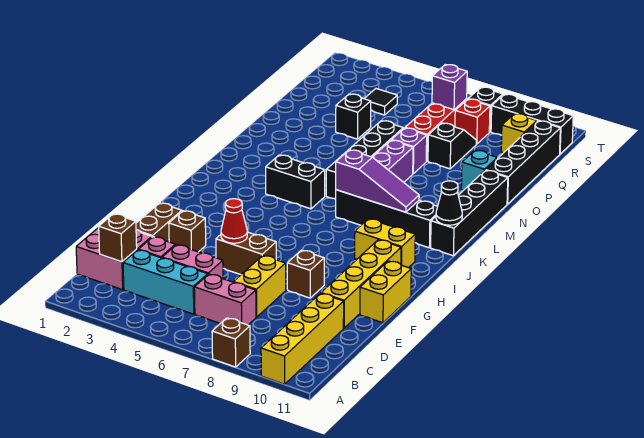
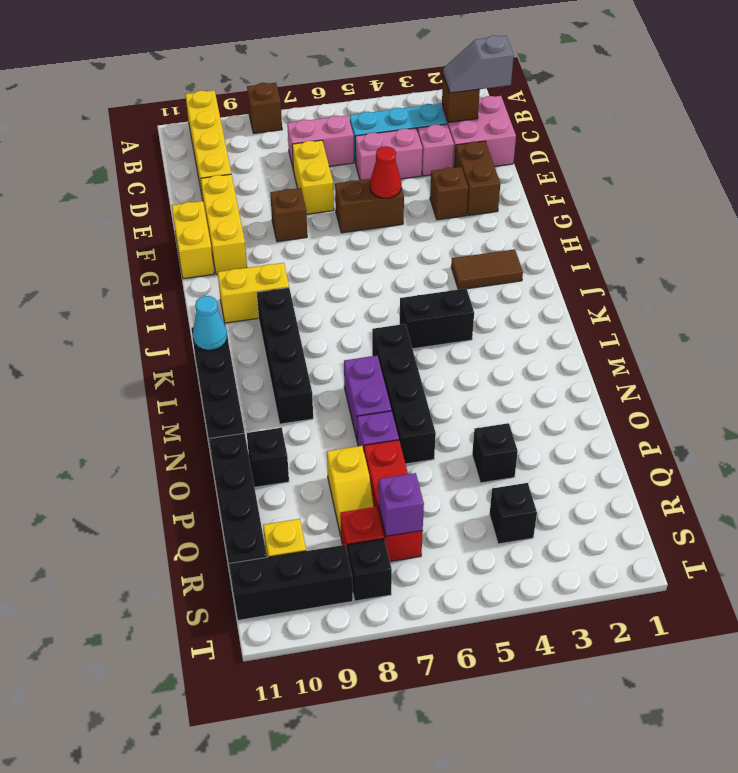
none -> grey 1x2 slope [443,35,514,93]
yellow 1x4 brick [321,240,401,328] -> yellow 1x3 brick [201,174,247,274]
none -> brown 1x2 tile [451,249,523,290]
black 1x4 brick [336,190,438,248] -> black 1x4 brick turned to [257,288,313,424]
purple 1x3 slope [336,150,419,212] -> none
black 1x1 cone [436,181,462,225] -> cyan 1x1 cone [192,296,227,350]
cyan 1x1 brick [461,150,497,190] -> black 1x1 brick [247,428,289,487]
black 1x2 slope [428,123,476,169] -> yellow 1x2 slope [327,446,374,536]
black 1x1 tile [364,89,397,115] -> black 1x1 brick [489,483,537,544]

